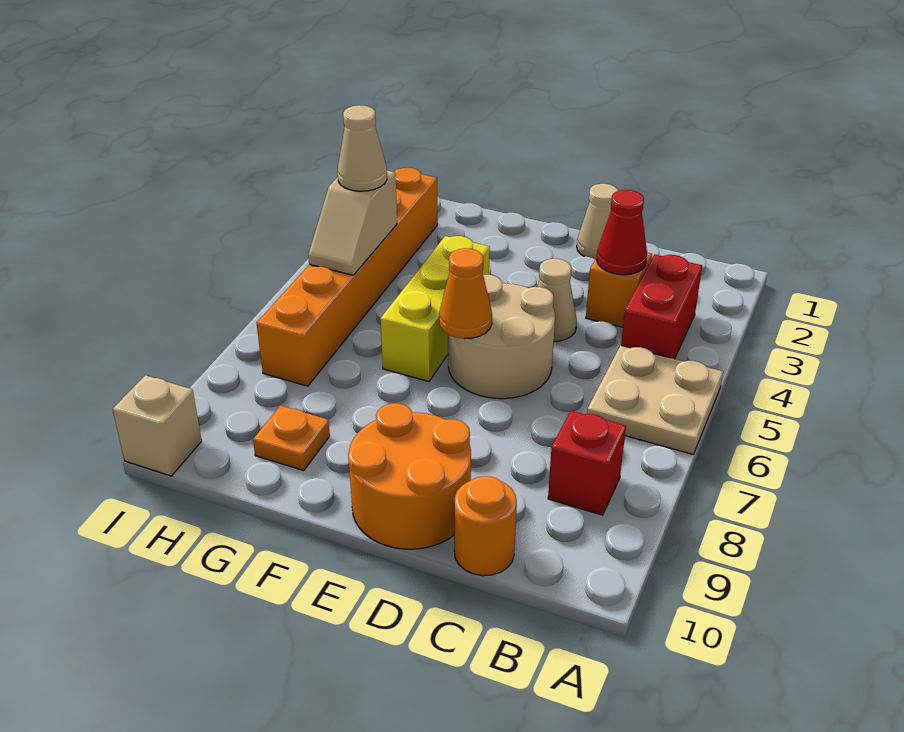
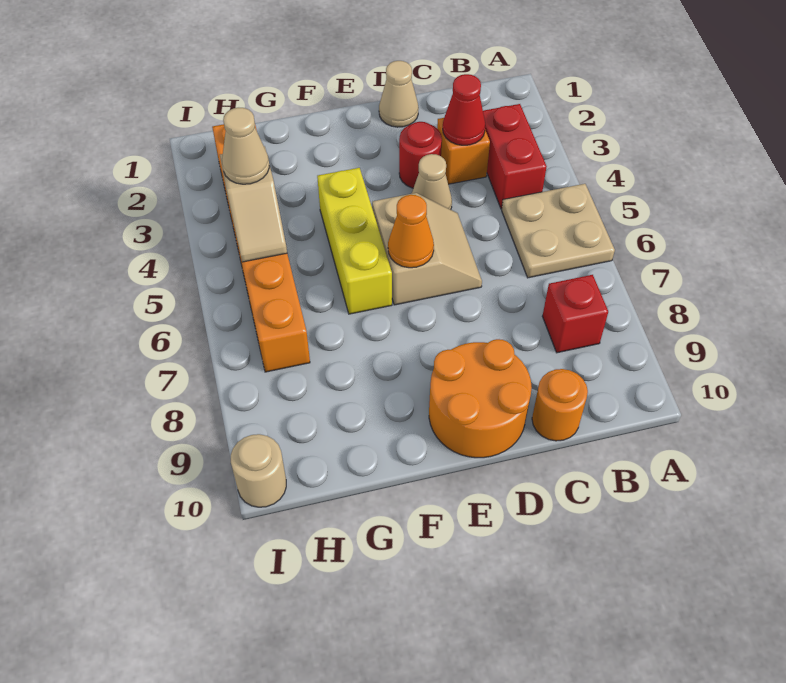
none -> red 1x1 round brick [399,122,442,188]
tan 2x2 round brick [448,275,555,399] -> tan 2x2 slope [372,193,482,305]
orange 1x1 plate [253,406,330,471] -> none
tan 1x1 brick [113,375,202,476] -> tan 1x1 round brick [231,434,286,507]

